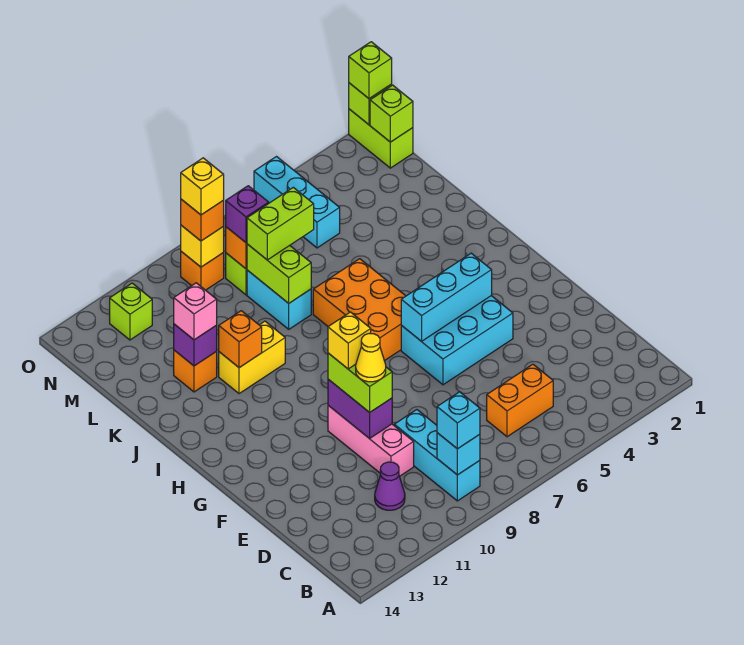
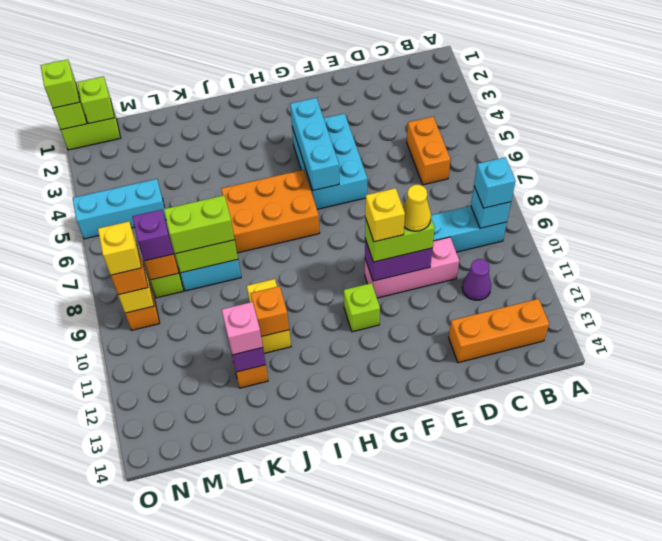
none -> orange 1x3 brick [449,299,549,363]
lime 1x2 brick [247,187,314,260] -> lime 1x2 brick turned to [164,195,235,254]
lime 1x1 brick [110,283,152,340] -> lime 1x1 brick moved to [344,283,380,332]

